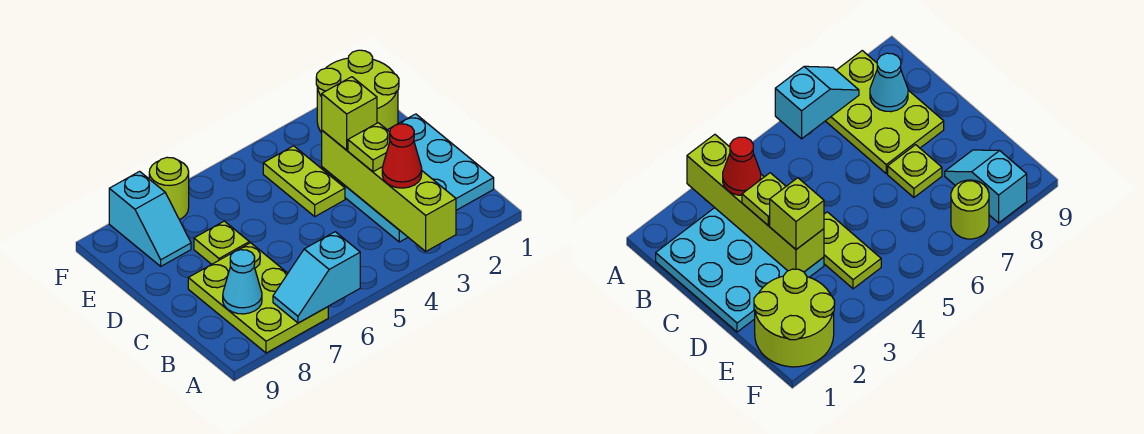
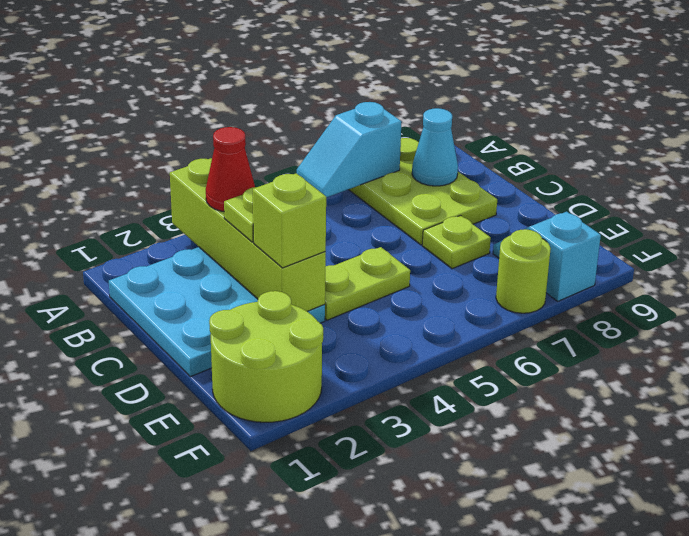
cyan 1x2 slope [273,232,360,323] -> cyan 1x2 slope turned to [297,102,401,197]
lime 1x2 plate [263,146,345,216] -> lime 1x2 plate turned to [325,247,410,320]

